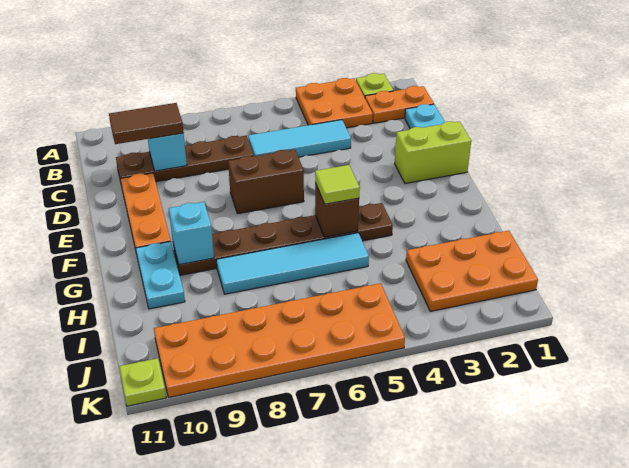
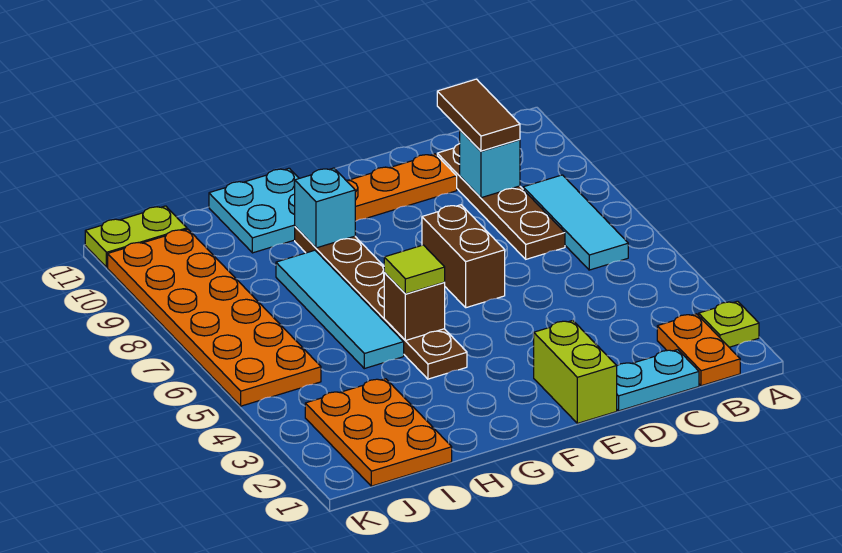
orange 2x2 plate [296,78,373,128] -> none
cyan 1x3 tile [248,120,351,157] -> cyan 1x3 tile moved to [523,175,628,270]
cyan 1x2 plate [136,242,185,309] -> cyan 2x2 plate [209,168,299,253]
lime 1x1 plate [119,358,166,406] -> lime 1x2 plate [85,206,187,267]

